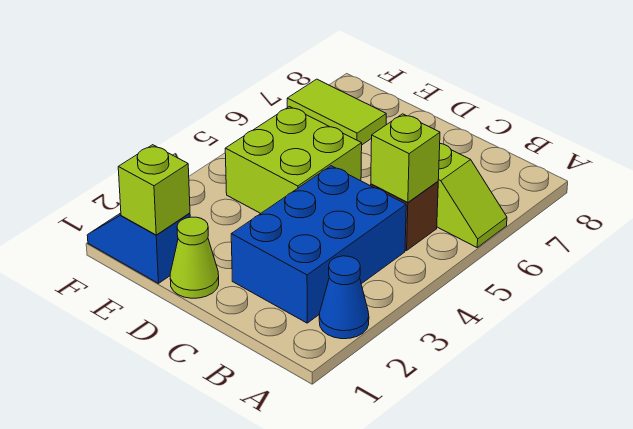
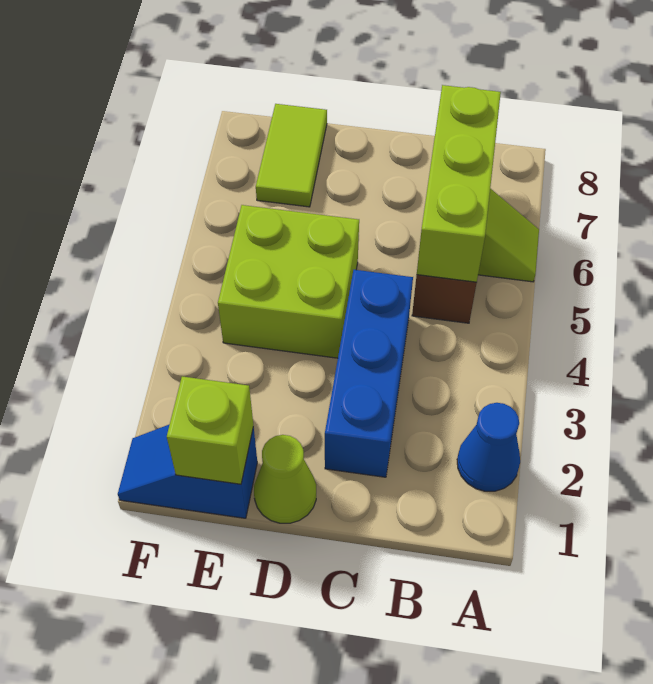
blue 2x3 brick [231,166,406,323] -> blue 1x3 brick [325,270,413,477]
lime 1x1 brick [371,114,440,202] -> lime 1x3 brick [417,85,501,282]
lime 1x2 tile [287,79,386,145] -> lime 1x2 tile turned to [256,104,327,207]

